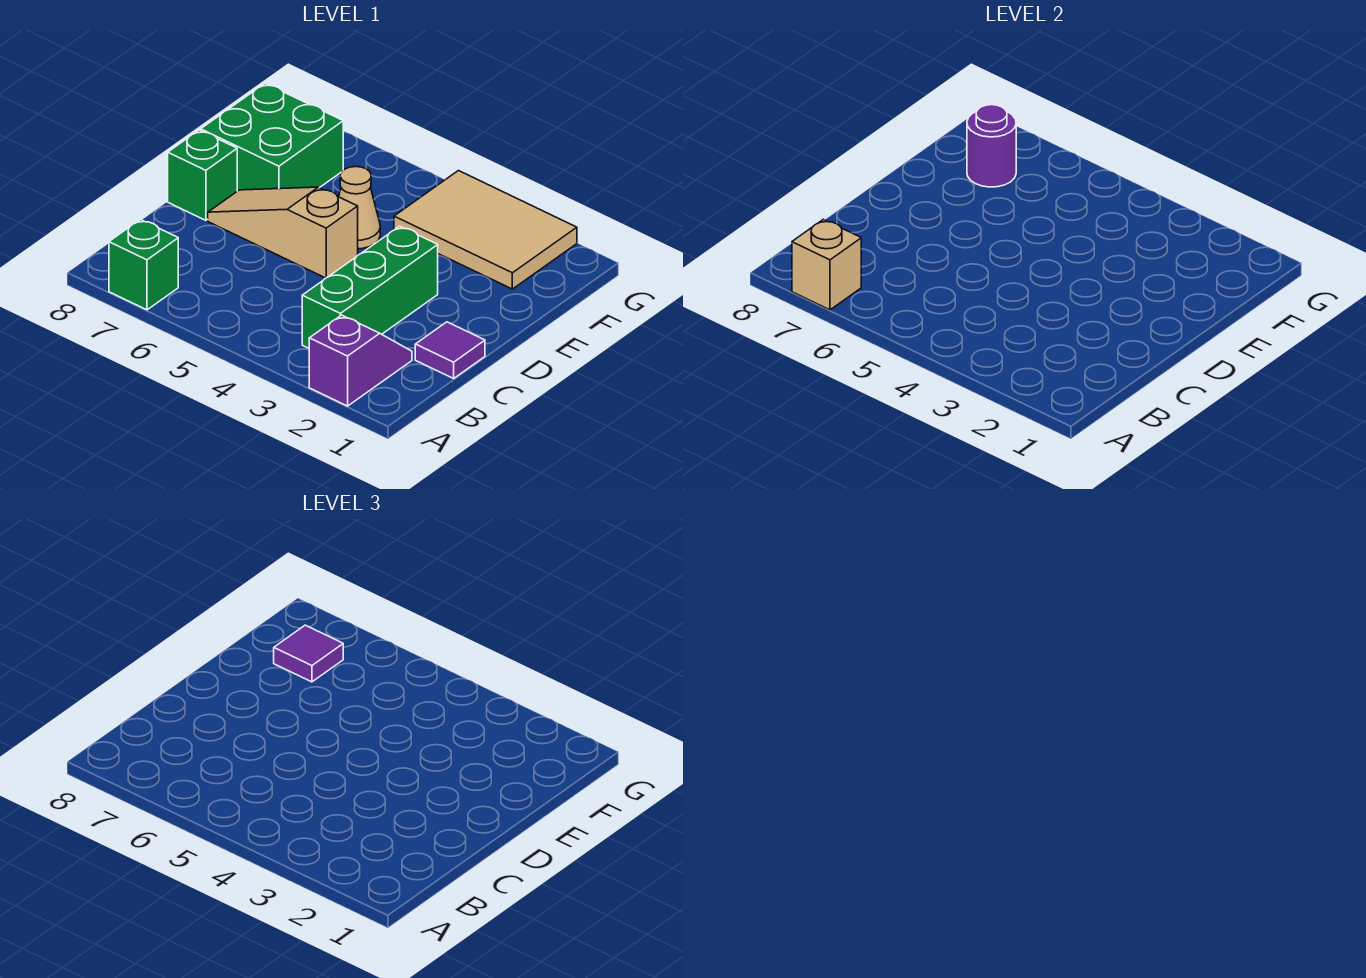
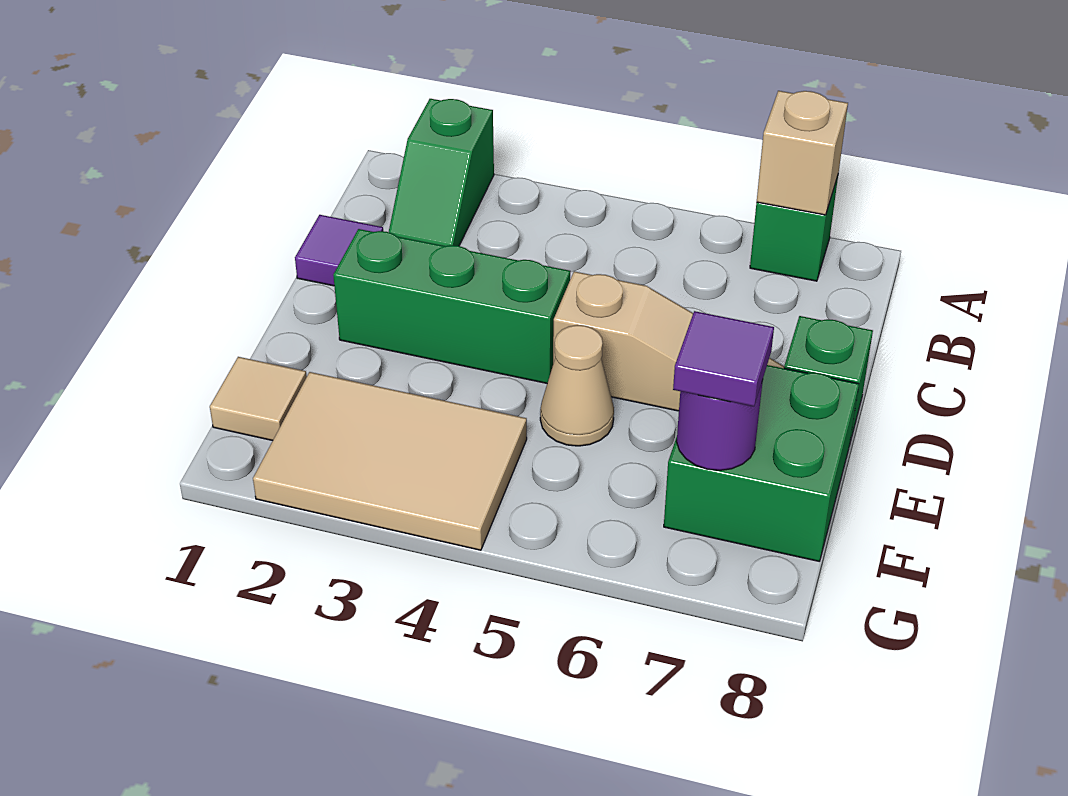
purple 1x2 slope [309,315,412,406] -> green 1x2 slope [389,99,494,246]
green 1x3 brick [302,226,438,348] -> green 1x3 brick turned to [333,229,570,383]
none -> tan 1x1 tile [210,357,307,441]

